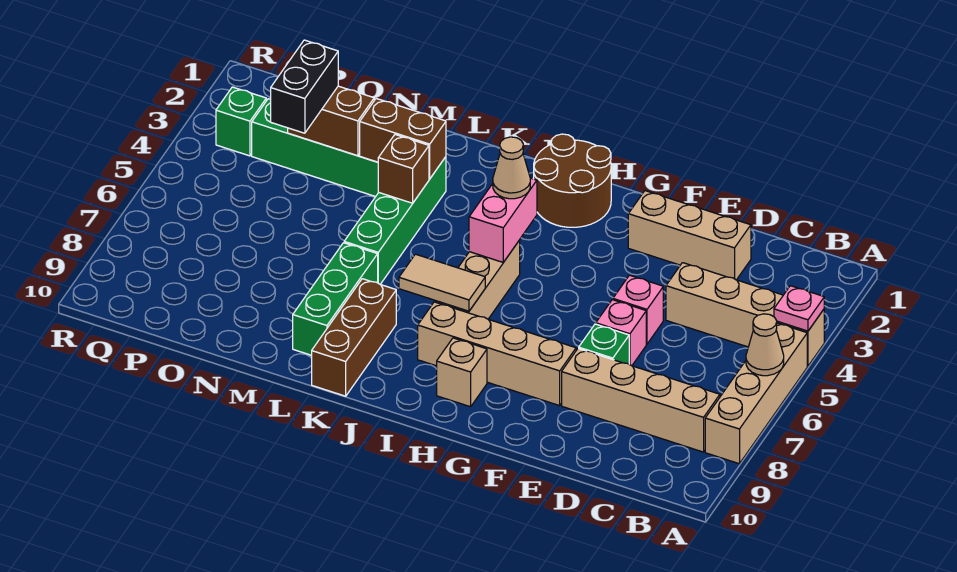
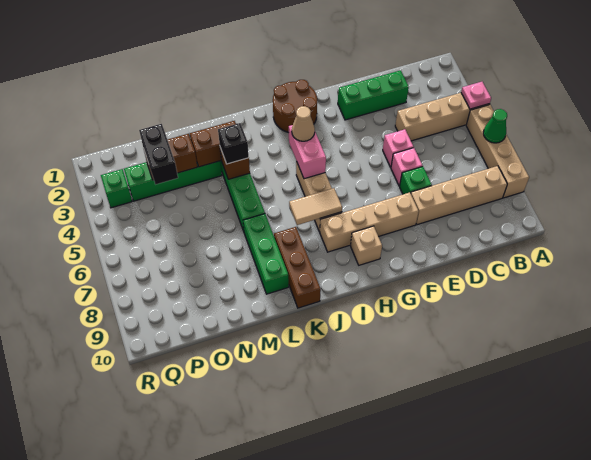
tan 1x1 cone [746,314,784,376] -> green 1x1 cone [483,109,507,143]
tan 1x3 brick [628,191,751,280] -> green 1x3 brick [338,70,409,120]
none -> black 1x1 brick [218,123,249,164]

